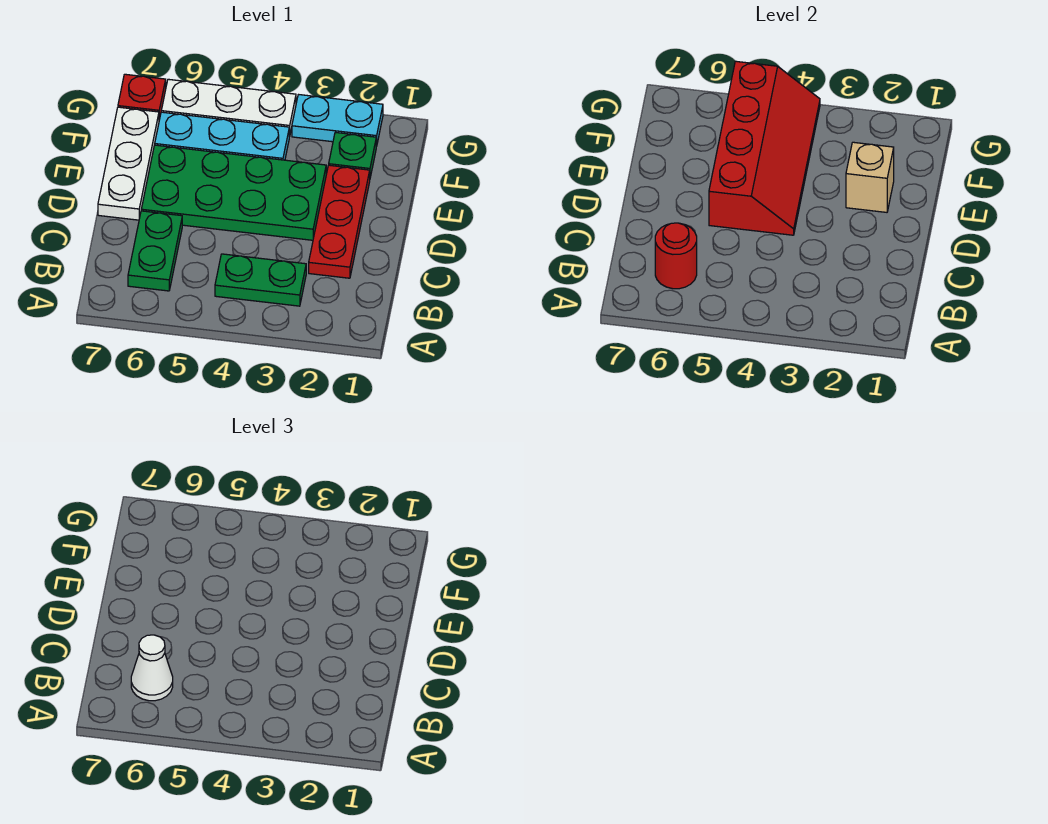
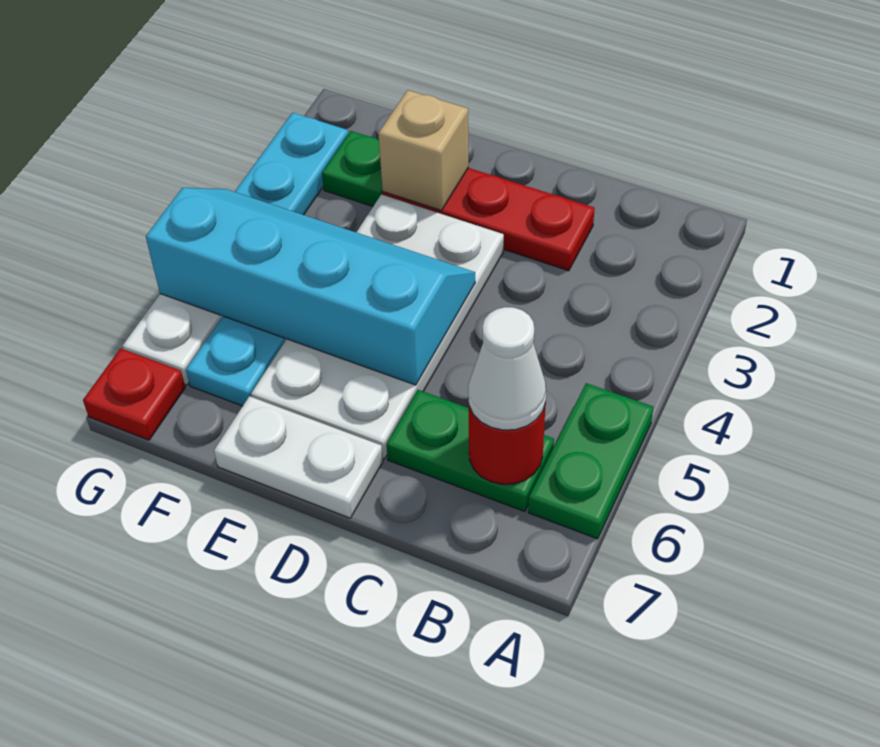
green 1x2 plate [215,254,306,306] -> green 1x2 plate moved to [528,383,653,539]
green 2x4 plate [141,145,326,240] -> white 2x4 plate [251,194,504,459]
red 2x4 slope [709,61,820,235] -> cyan 2x4 slope [146,188,475,385]
white 1x3 plate [98,107,159,220] -> white 1x2 plate [214,396,383,518]

